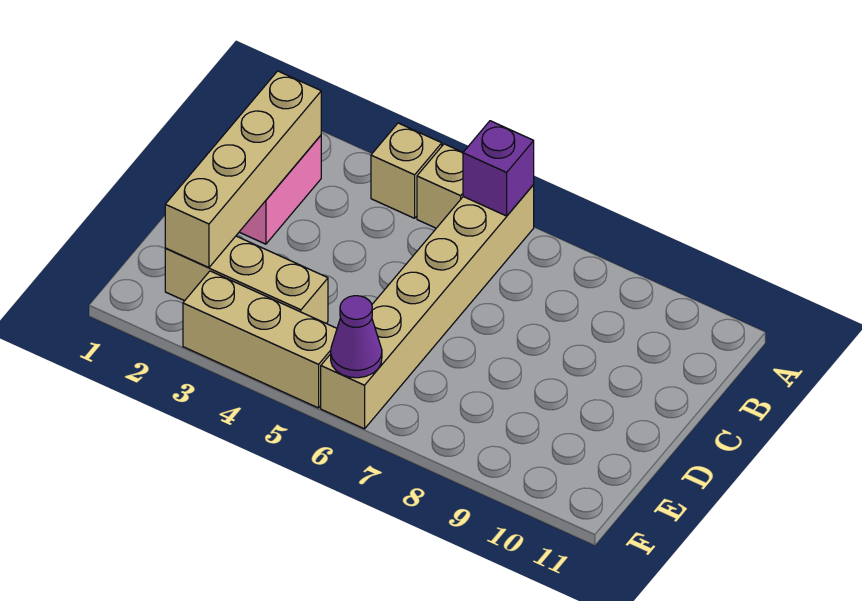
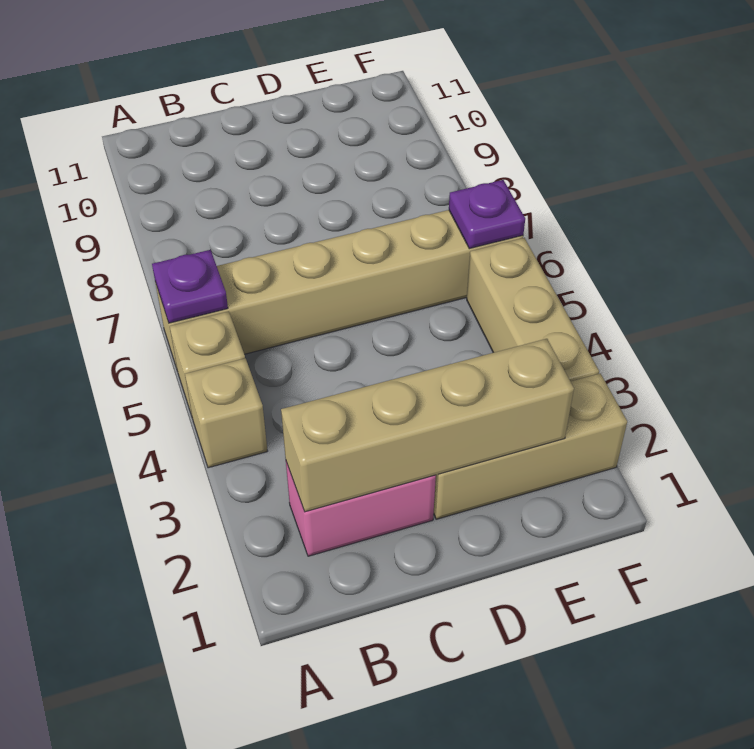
purple 1x1 brick [463,121,534,216] -> purple 1x1 plate [152,250,228,323]
tan 1x3 brick [165,236,328,323] -> tan 1x3 brick turned to [434,374,627,519]
purple 1x1 cone [331,296,382,378] -> purple 1x1 plate [449,180,525,249]

